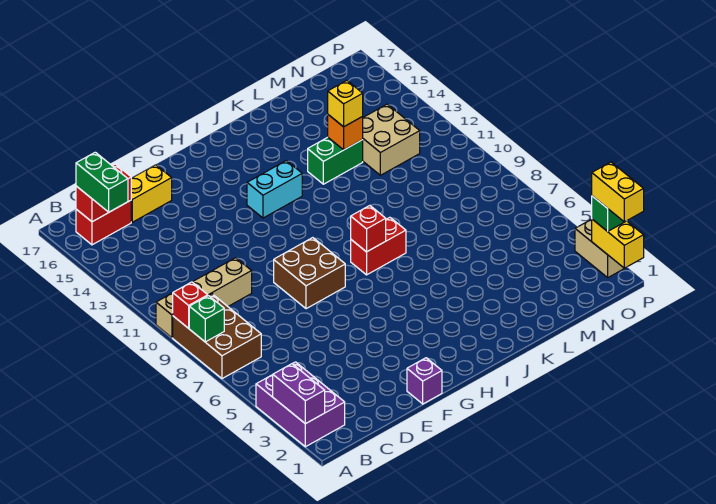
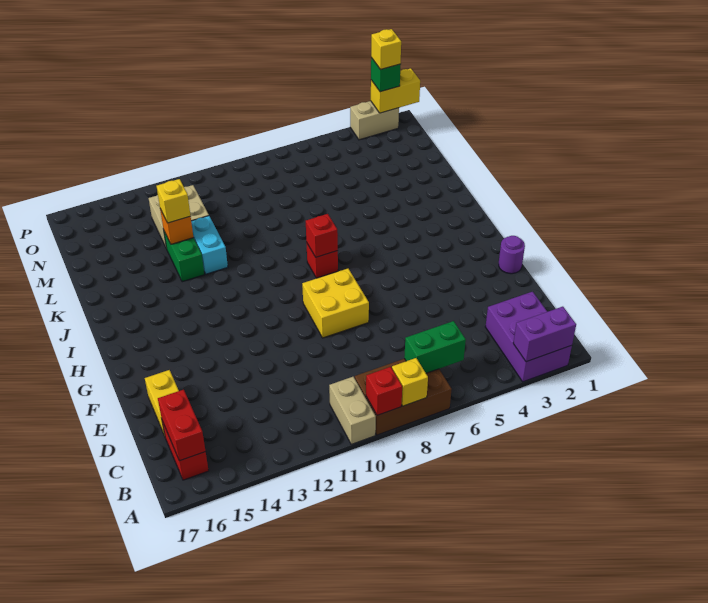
purple 2x3 brick [256,362,345,447] -> purple 2x3 brick turned to [485,292,572,382]
green 1x1 brick [189,296,224,342] -> yellow 1x1 brick [392,358,428,406]
tan 1x4 brick [156,258,252,338] -> tan 1x2 brick [329,377,376,444]
green 1x2 brick [76,152,128,212] -> green 1x2 brick moved to [404,321,466,373]
purple 1x1 brick [407,358,442,404] -> purple 1x1 round brick [499,236,525,274]
brown 2x2 brick [274,238,345,309] -> yellow 2x2 brick [302,269,369,338]
cyan 1x2 brick [247,161,302,218] -> cyan 1x2 brick moved to [191,216,228,274]
red 1x2 brick [351,217,406,275] -> red 1x1 brick [306,242,338,278]
yellow 1x2 brick [592,162,644,222] -> yellow 1x1 brick [371,29,401,70]

